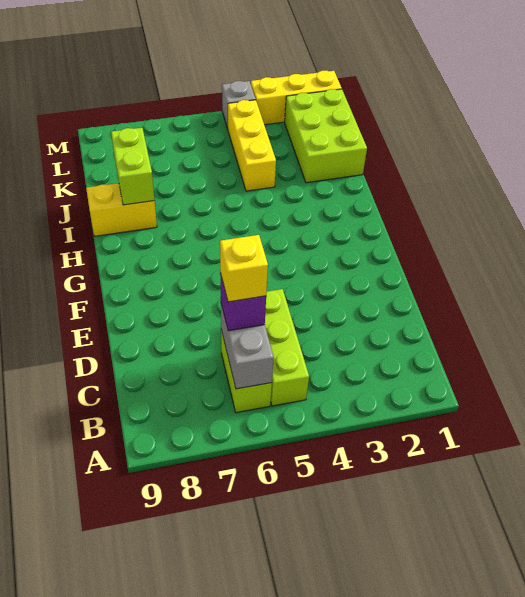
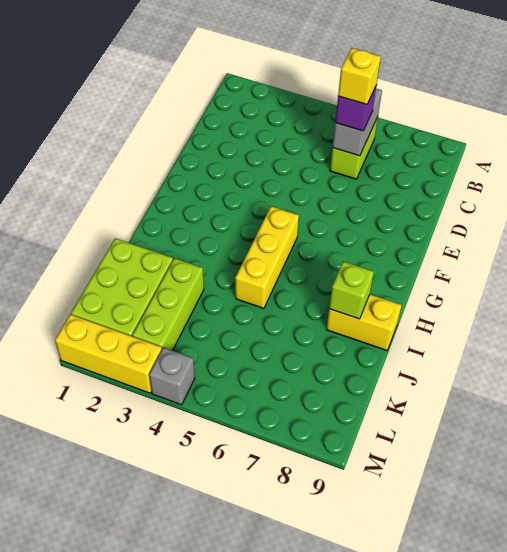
lime 1x3 brick [265,289,309,406] -> lime 1x3 brick moved to [132,258,204,351]
lime 1x2 brick [111,128,155,205] -> lime 1x1 brick [329,261,374,319]
yellow 1x3 brick [228,100,276,191] -> yellow 1x3 brick moved to [235,206,299,308]

